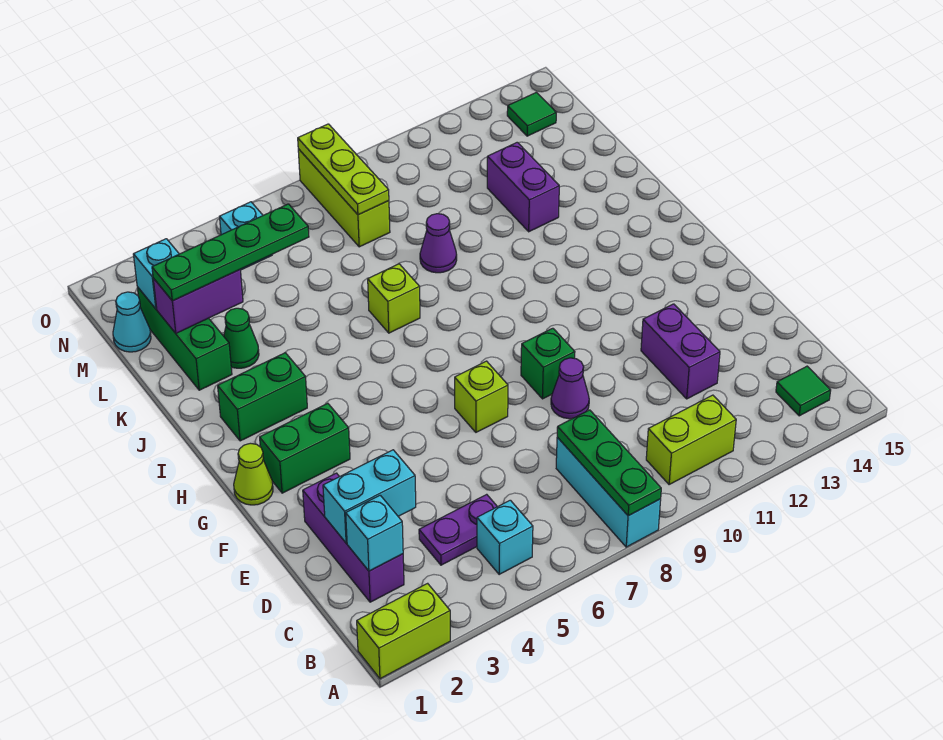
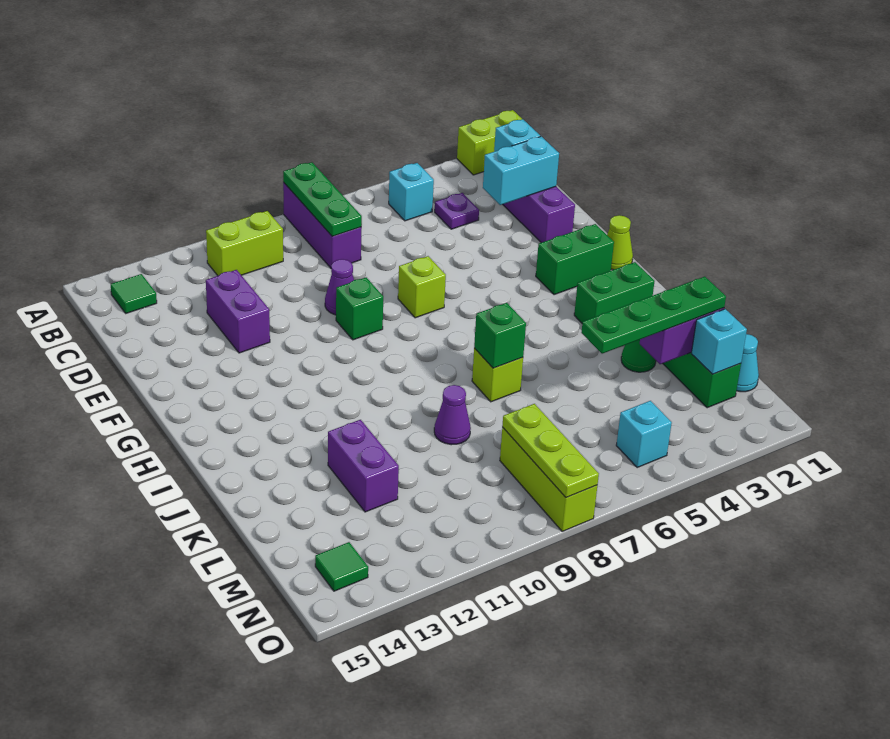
cyan 1x3 brick [556,437,661,547] -> purple 1x3 brick [283,183,361,268]
purple 1x2 plate [419,494,497,565] -> purple 1x1 plate [435,193,479,229]
none -> green 1x1 brick [474,303,526,368]

